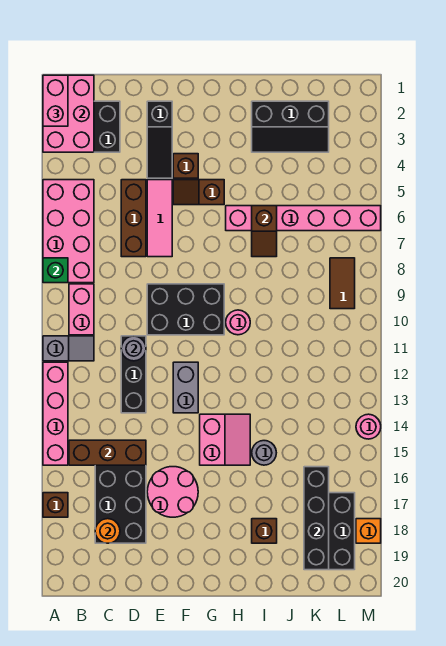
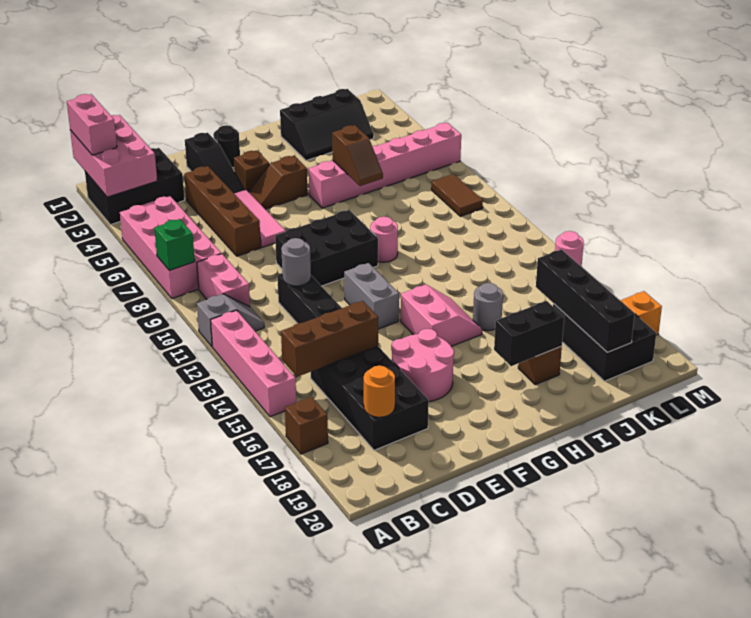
brown 1x3 brick [121,180,146,257] -> brown 1x4 brick [184,166,261,256]
none -> black 1x1 round brick [213,125,240,168]
none -> black 1x2 brick [494,301,564,366]

